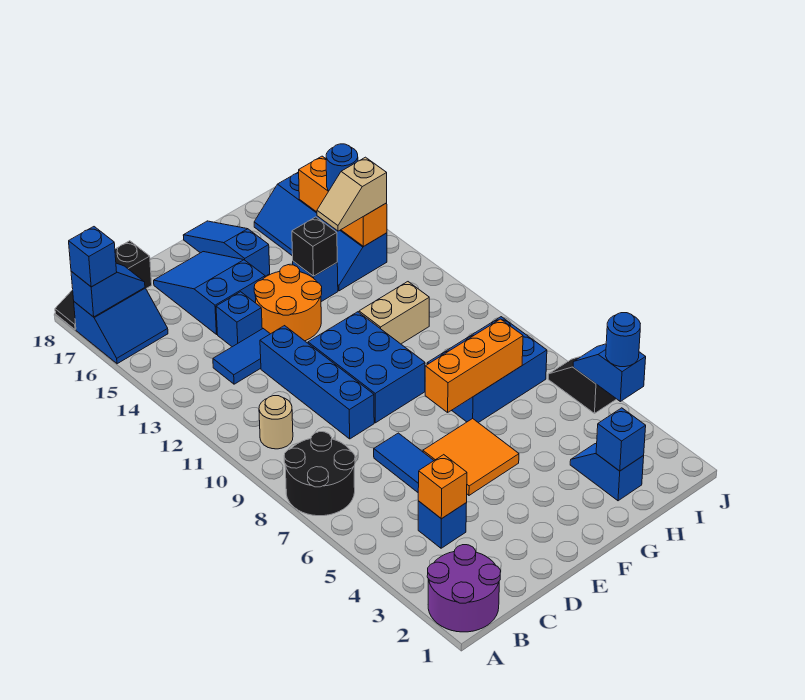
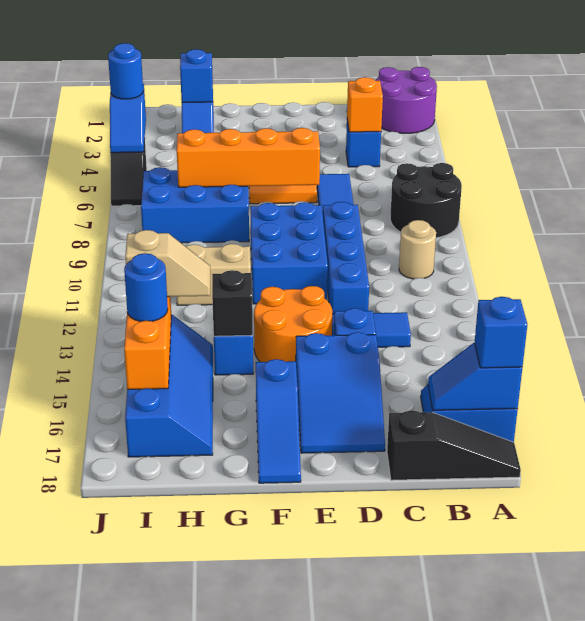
orange 1x3 brick [425,319,523,412] -> orange 1x4 brick [177,128,320,187]

